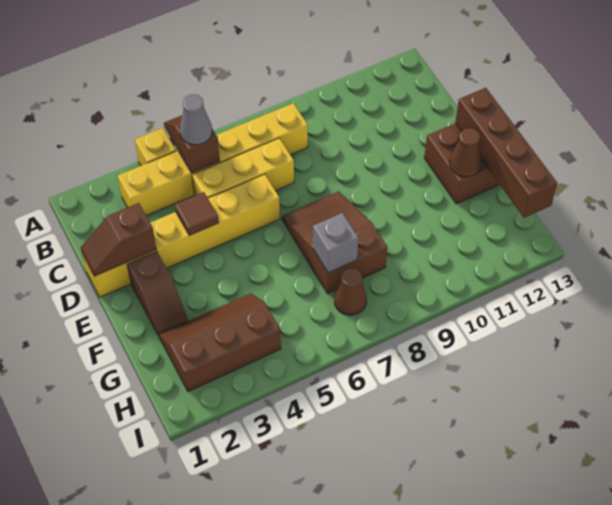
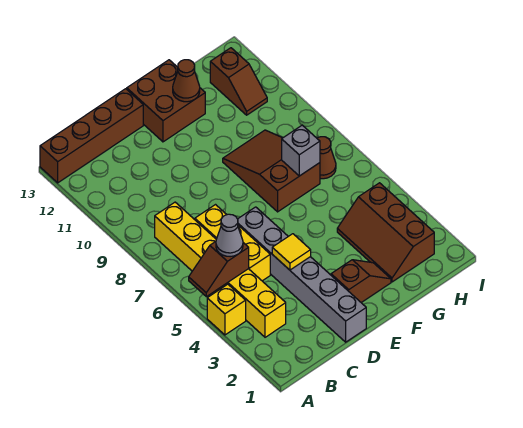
yellow 1x6 brick [82,174,280,297] -> grey 1x6 brick [238,207,366,342]
brown 1x2 slope [81,203,156,276] -> brown 1x2 slope moved to [210,48,267,115]
brown 1x1 tile [175,192,219,236] -> yellow 1x1 tile [272,234,311,270]
brown 2x3 slope [282,191,387,294] -> brown 2x3 slope turned to [223,130,320,212]
brown 1x4 brick [455,88,557,218] -> brown 1x4 brick moved to [40,89,143,183]

